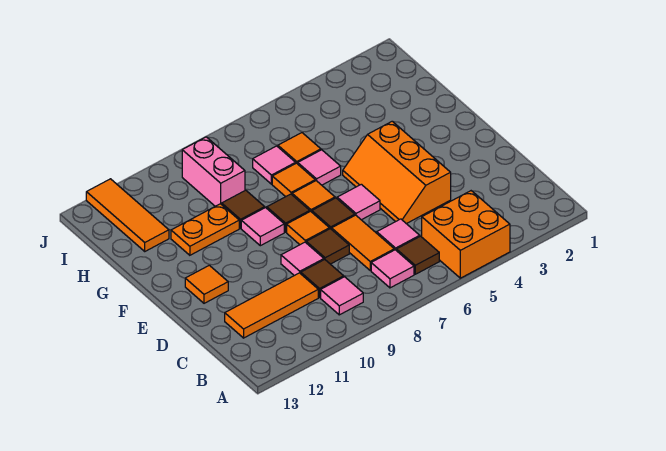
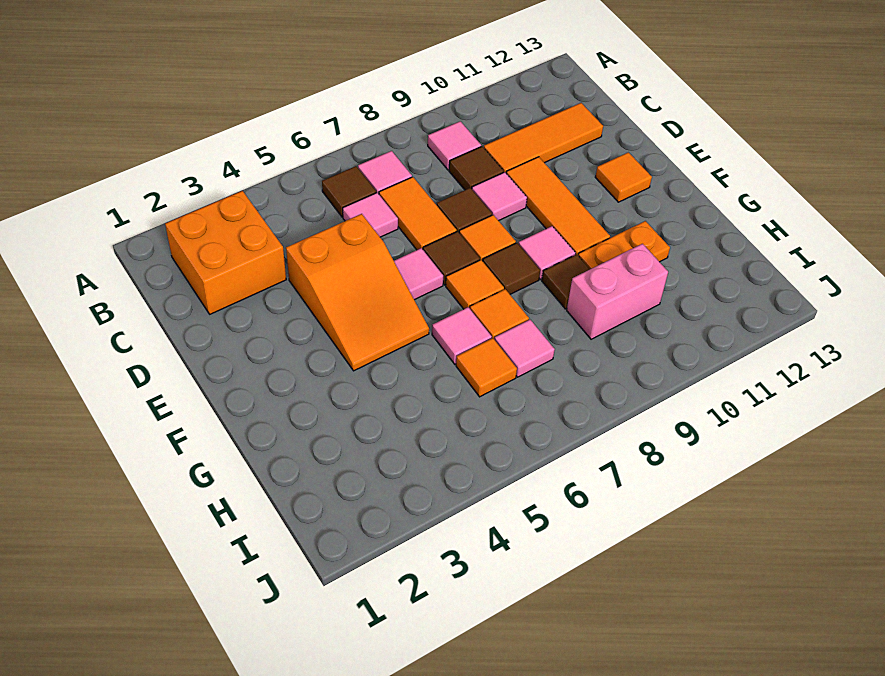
orange 2x2 brick [422,191,510,278] -> orange 2x2 brick moved to [165,191,286,314]
orange 2x3 slope [343,121,451,224] -> orange 2x3 slope turned to [286,214,429,371]
pink 1x2 brick [182,137,245,206] -> pink 1x2 brick turned to [567,244,668,339]
orange 1x3 tile [86,179,169,251] -> orange 1x3 tile moved to [506,157,610,255]

